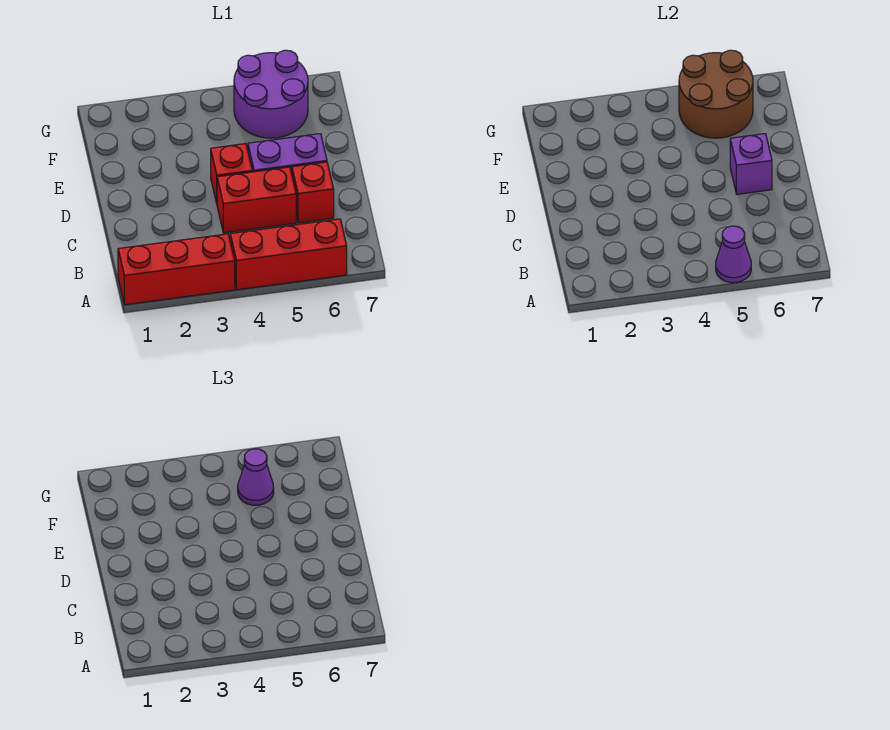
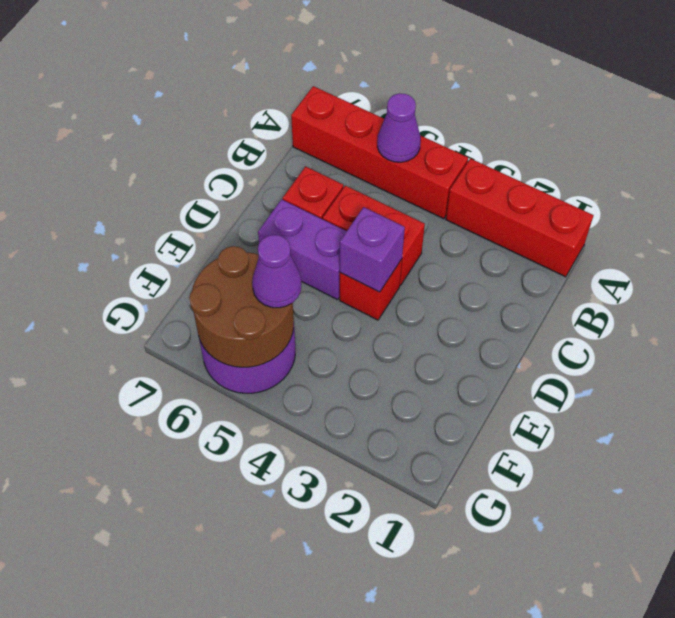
red 1x3 brick [230,219,347,290] -> red 1x4 brick [291,86,468,219]
purple 1x1 brick [730,134,772,194] -> purple 1x1 brick moved to [340,207,405,292]

